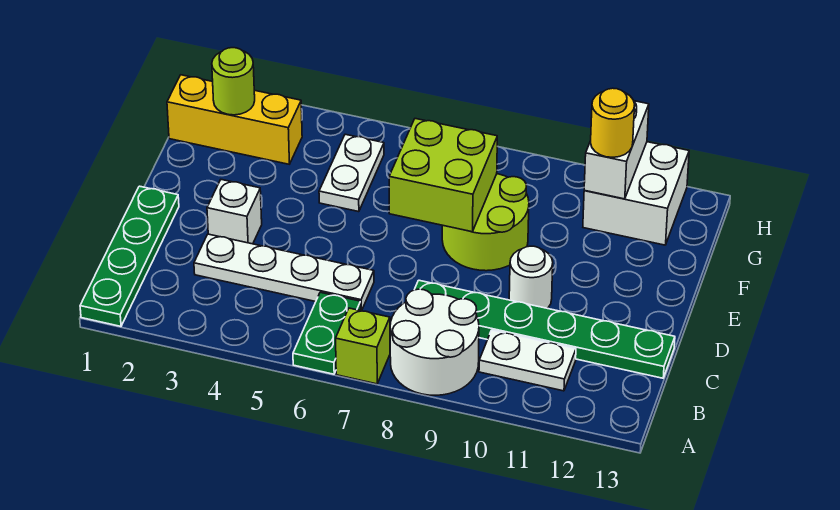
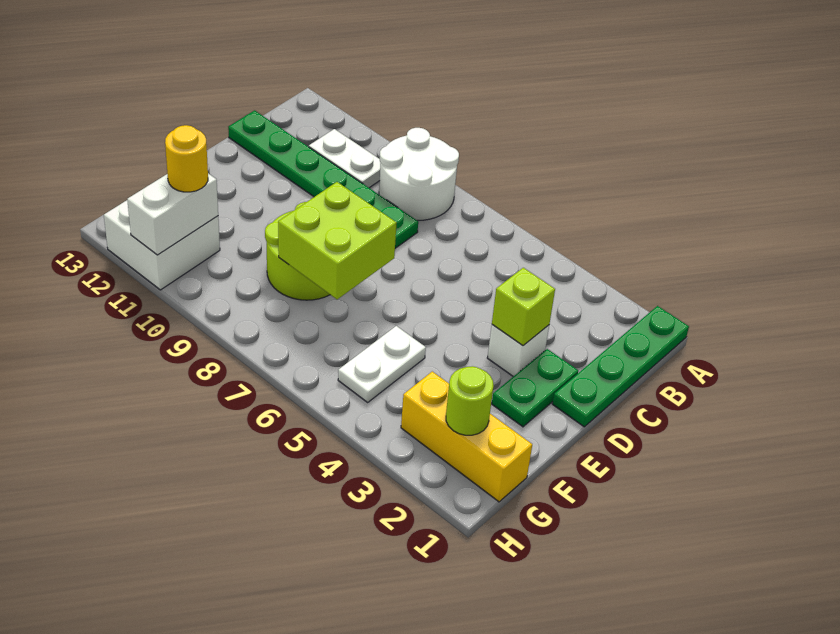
green 1x2 plate [293,292,361,374] -> green 1x2 plate moved to [492,349,578,427]
lime 1x1 brick [336,308,390,384] -> lime 1x1 brick moved to [492,268,555,346]
white 1x4 plate [194,234,374,311] -> none
white 1x1 round brick [509,246,553,308] -> none

